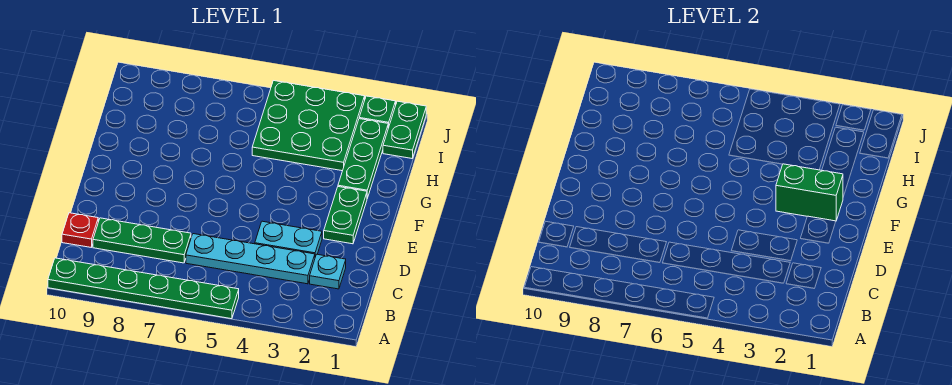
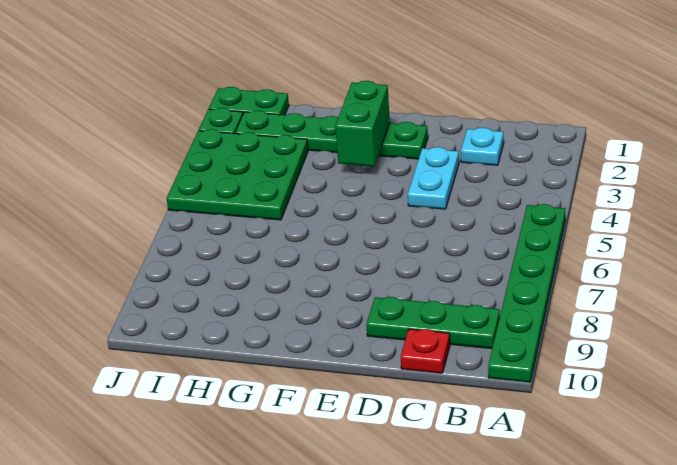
cyan 1x4 plate [186,234,315,284] -> none
green 1x3 plate [93,218,191,263] -> green 1x3 plate turned to [366,297,500,349]

